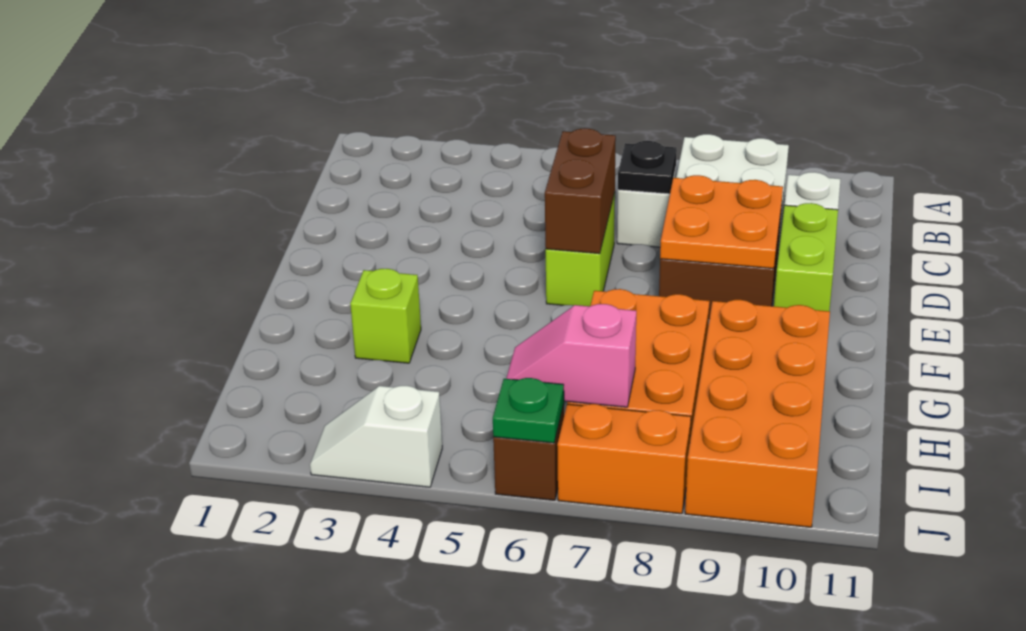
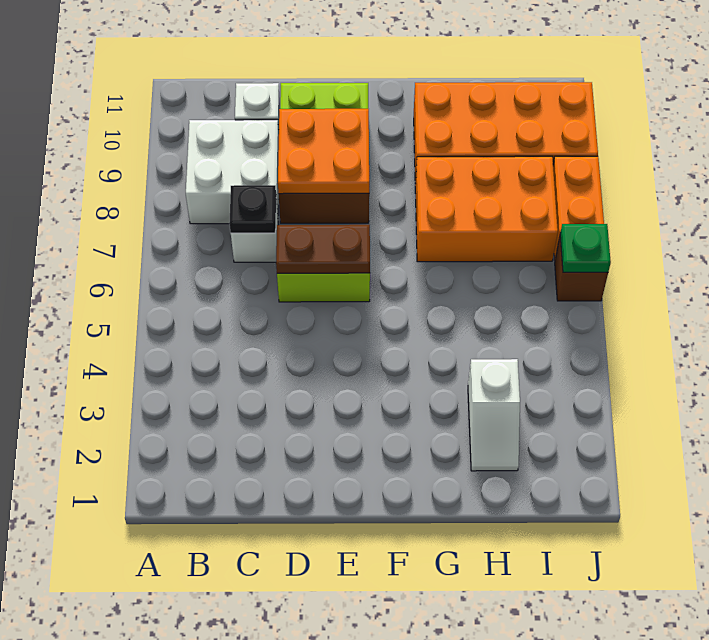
brown 1x2 brick [545,128,616,254] -> brown 1x2 plate [276,225,370,273]
lime 1x1 brick [350,269,421,363] -> none
pink 1x2 slope [506,304,636,407] -> none
white 1x2 slope [310,386,442,487] -> white 1x2 slope moved to [468,359,520,471]

